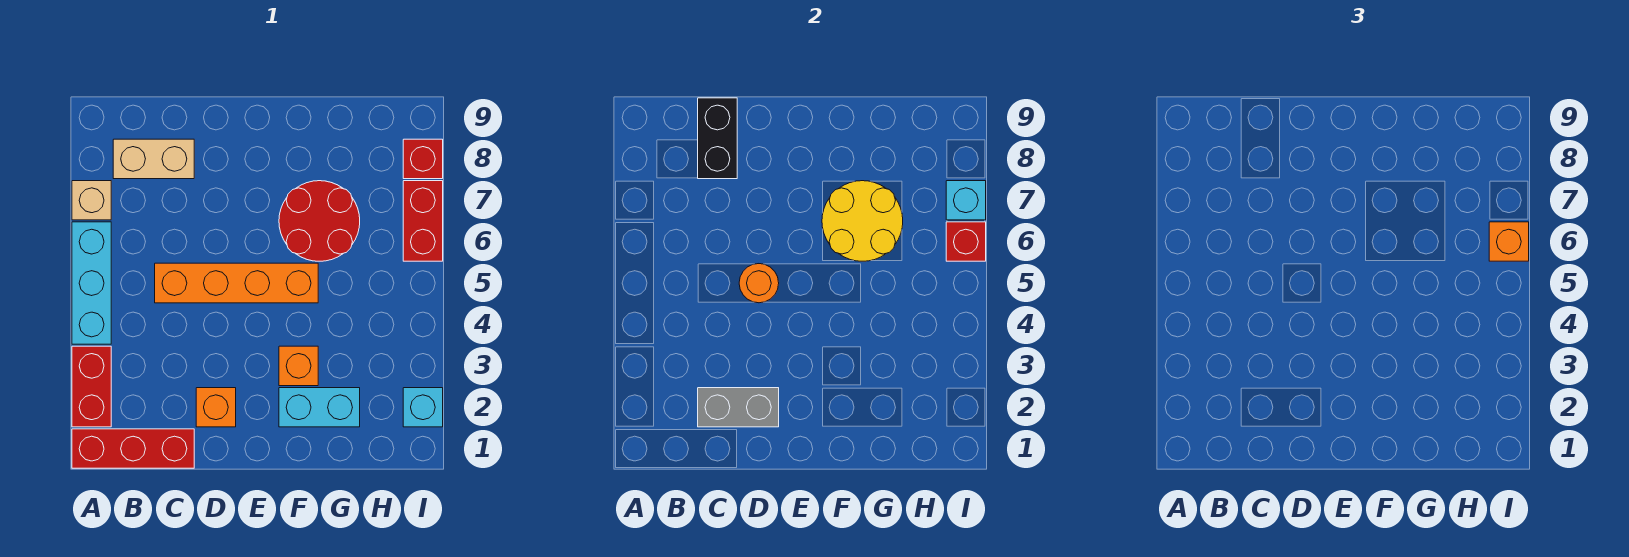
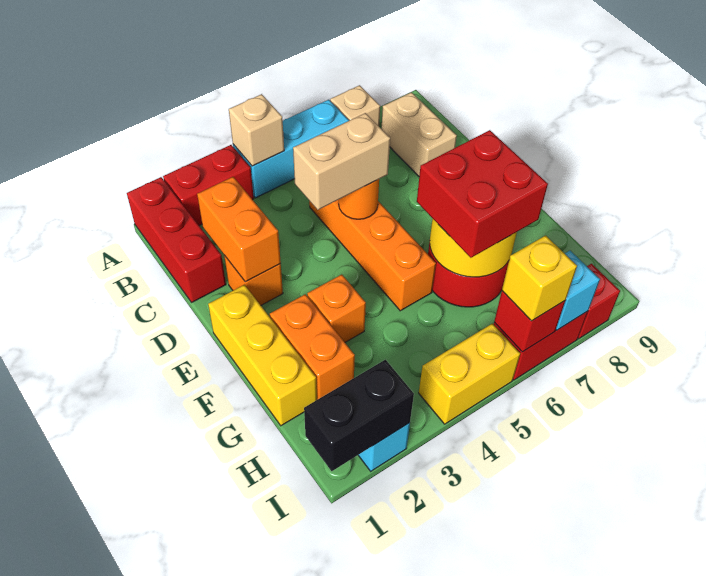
none -> tan 1x1 brick [229,94,284,166]
grey 1x2 brick [698,388,779,427] -> orange 1x2 brick [197,177,281,282]
black 1x2 brick [698,98,737,179] -> black 1x2 brick moved to [304,360,414,471]
none -> tan 1x2 brick [293,113,390,210]
none -> yellow 1x3 brick [208,285,317,426]
cyan 1x2 brick [279,388,360,427] -> orange 1x2 brick [270,294,355,400]
none -> red 2x2 brick [417,130,548,258]
none -> yellow 1x2 brick [419,324,520,424]
orange 1x1 brick [1489,222,1529,261] -> yellow 1x1 brick [502,236,577,321]

